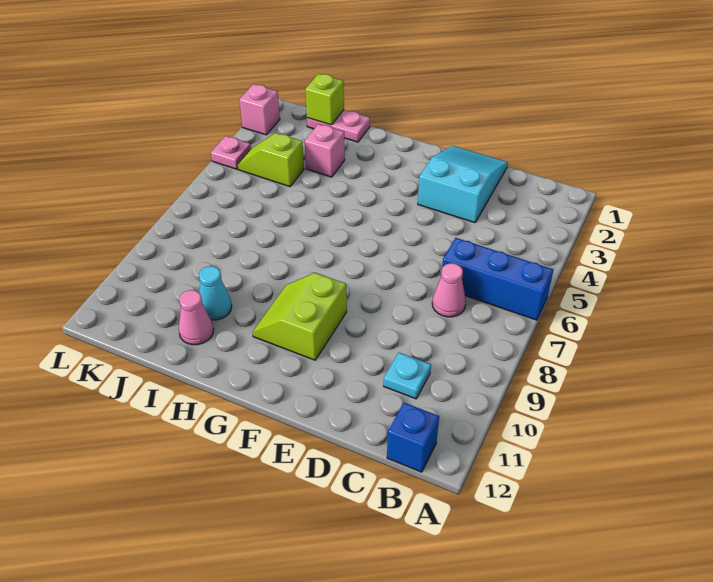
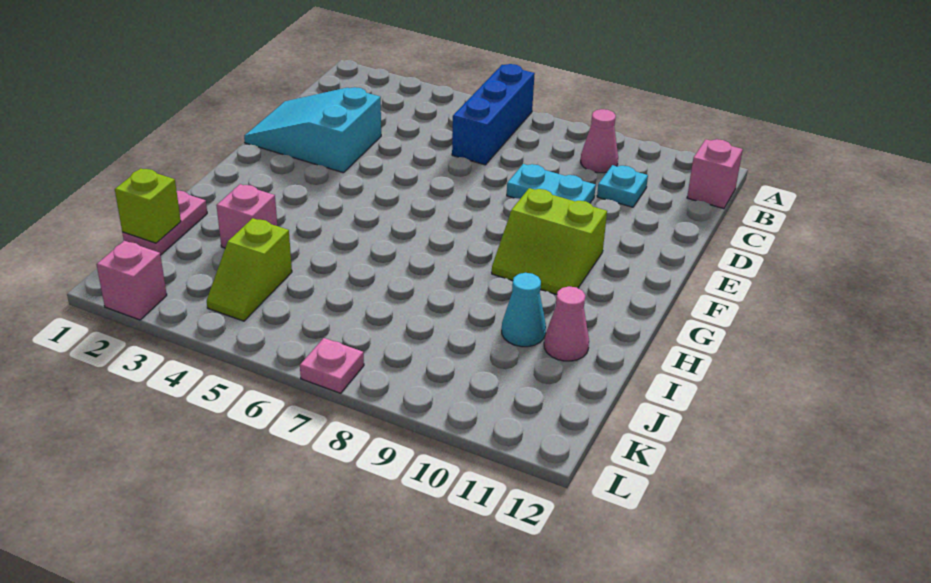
blue 1x1 brick [387,403,439,472] -> pink 1x1 brick [687,139,743,209]
pink 1x1 cone [432,263,466,317] -> pink 1x1 cone moved to [581,109,618,173]
none -> cyan 1x2 plate [507,164,596,203]
pink 1x1 plate [211,136,251,169] -> pink 1x1 plate moved to [300,338,364,393]

